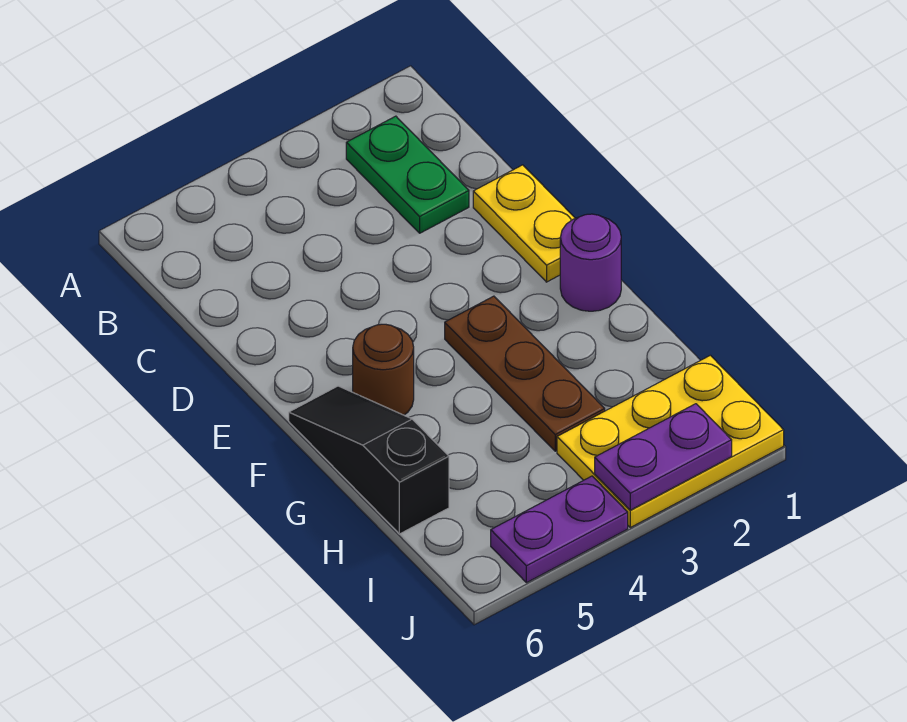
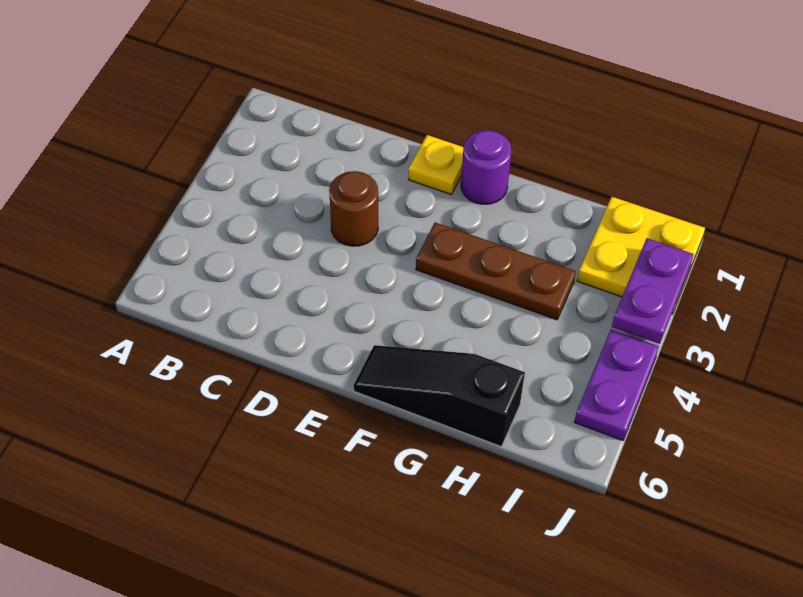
green 1x2 plate [346,116,469,233] -> none
yellow 1x2 plate [473,165,575,282] -> yellow 1x1 plate [408,135,463,195]
brown 1x1 round brick [353,324,414,415] -> brown 1x1 round brick moved to [329,171,378,246]
yellow 2x3 plate [557,355,784,528] -> yellow 2x2 plate [577,197,705,314]

